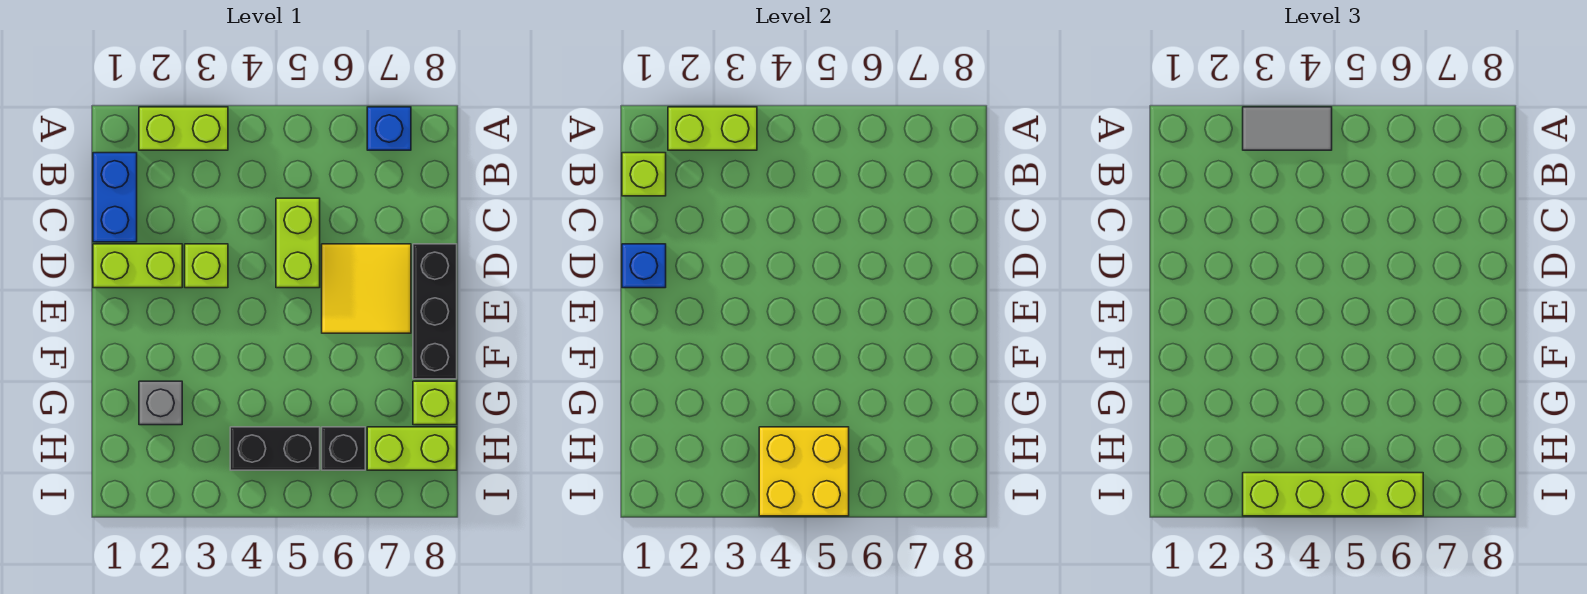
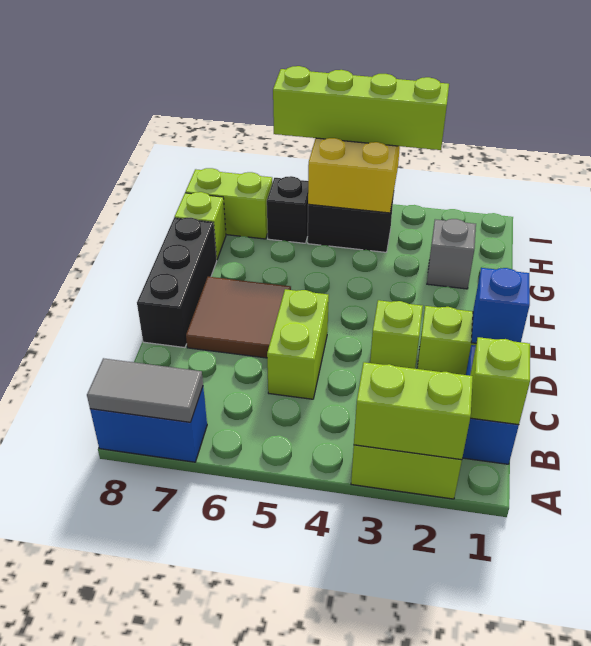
grey 1x2 tile [1243,107,1332,150] -> grey 1x2 tile moved to [87,358,203,422]
blue 1x1 brick [367,107,411,150] -> blue 1x2 brick [90,387,207,462]
yellow 2x2 tile [322,244,411,333] -> brown 2x2 tile [186,277,291,358]

